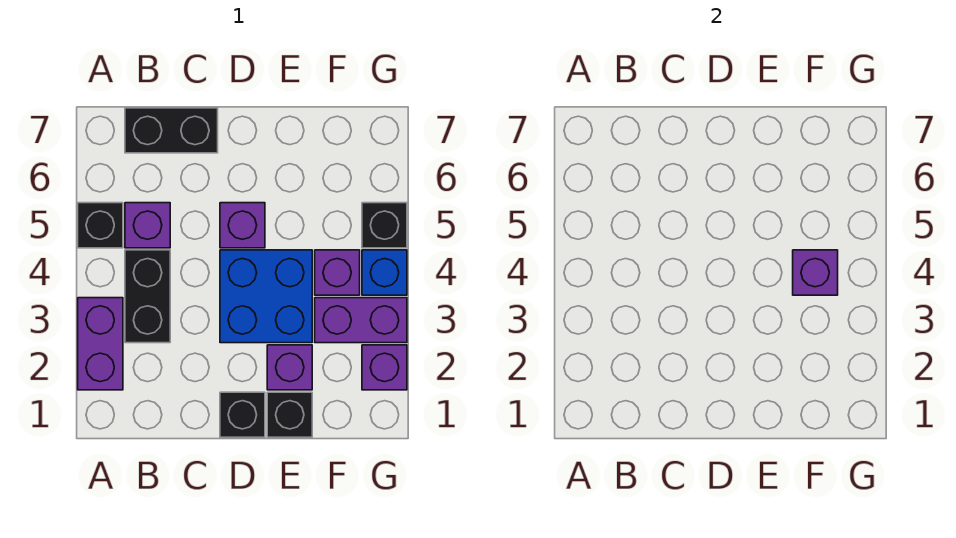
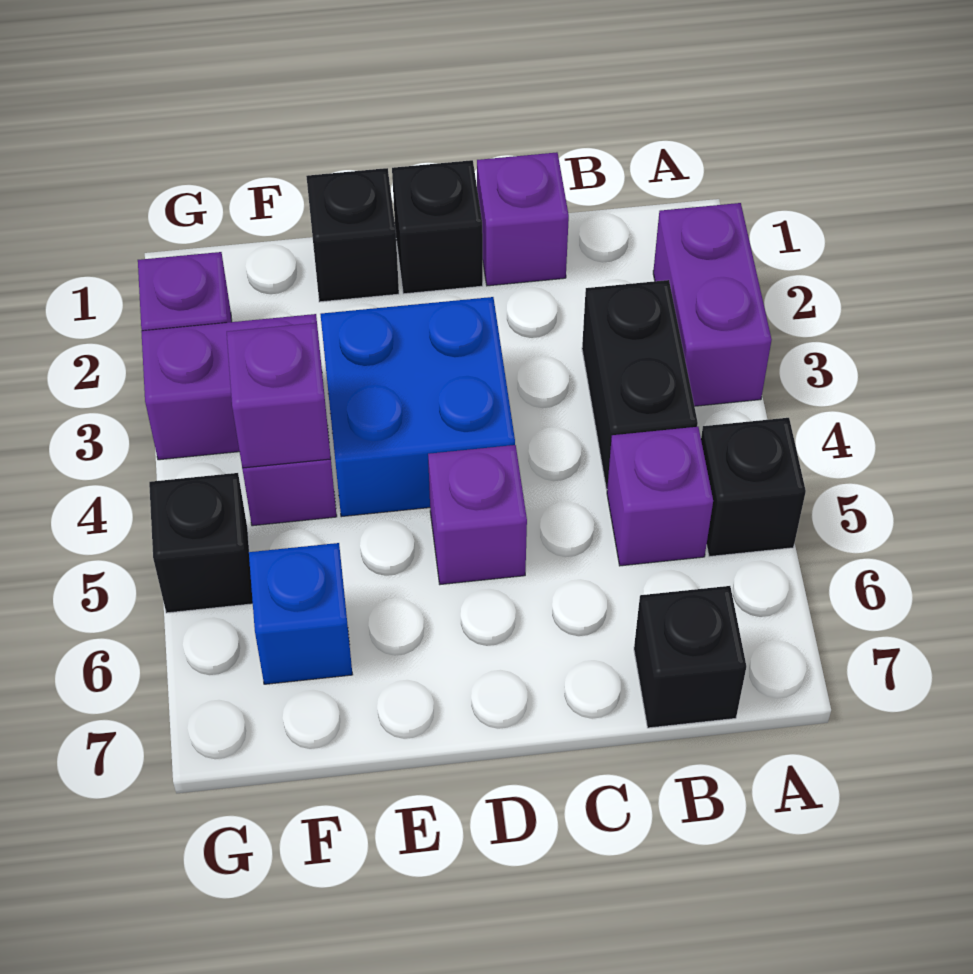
black 1x2 brick [125,108,218,153] -> black 1x1 brick [634,586,746,728]
purple 1x1 brick [267,345,312,390] -> purple 1x1 brick moved to [477,152,569,286]
blue 1x1 brick [362,250,407,295] -> blue 1x1 brick moved to [249,543,353,684]

